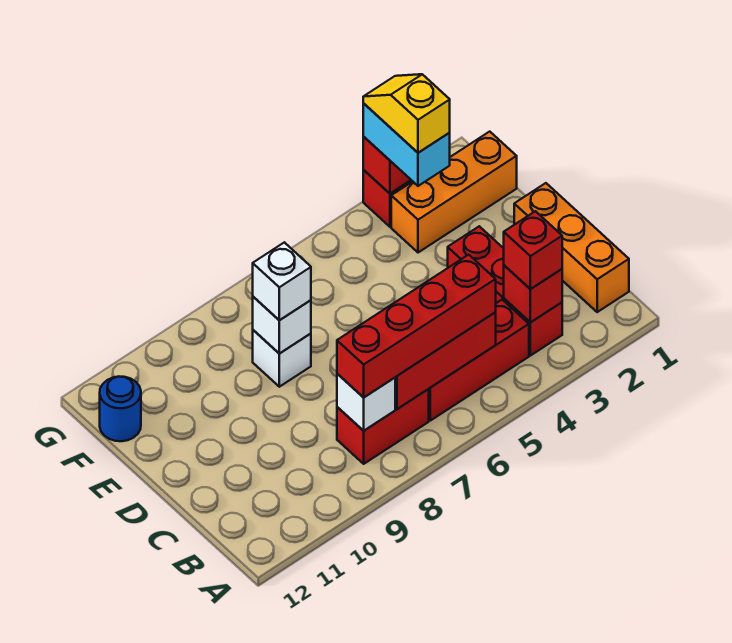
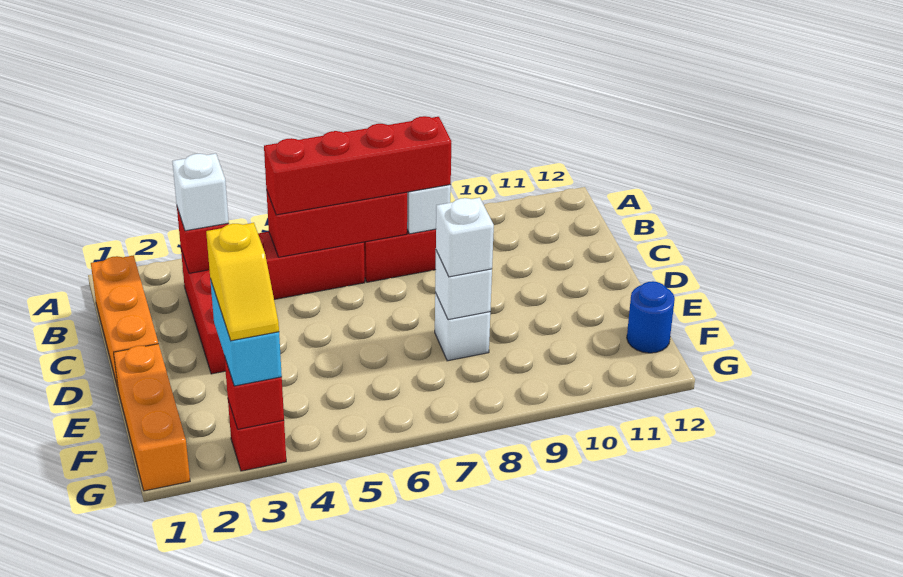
red 1x1 brick [504,211,562,289] -> white 1x1 brick [172,154,229,231]
orange 1x3 brick [391,132,517,253] -> orange 1x3 brick turned to [114,344,190,491]

